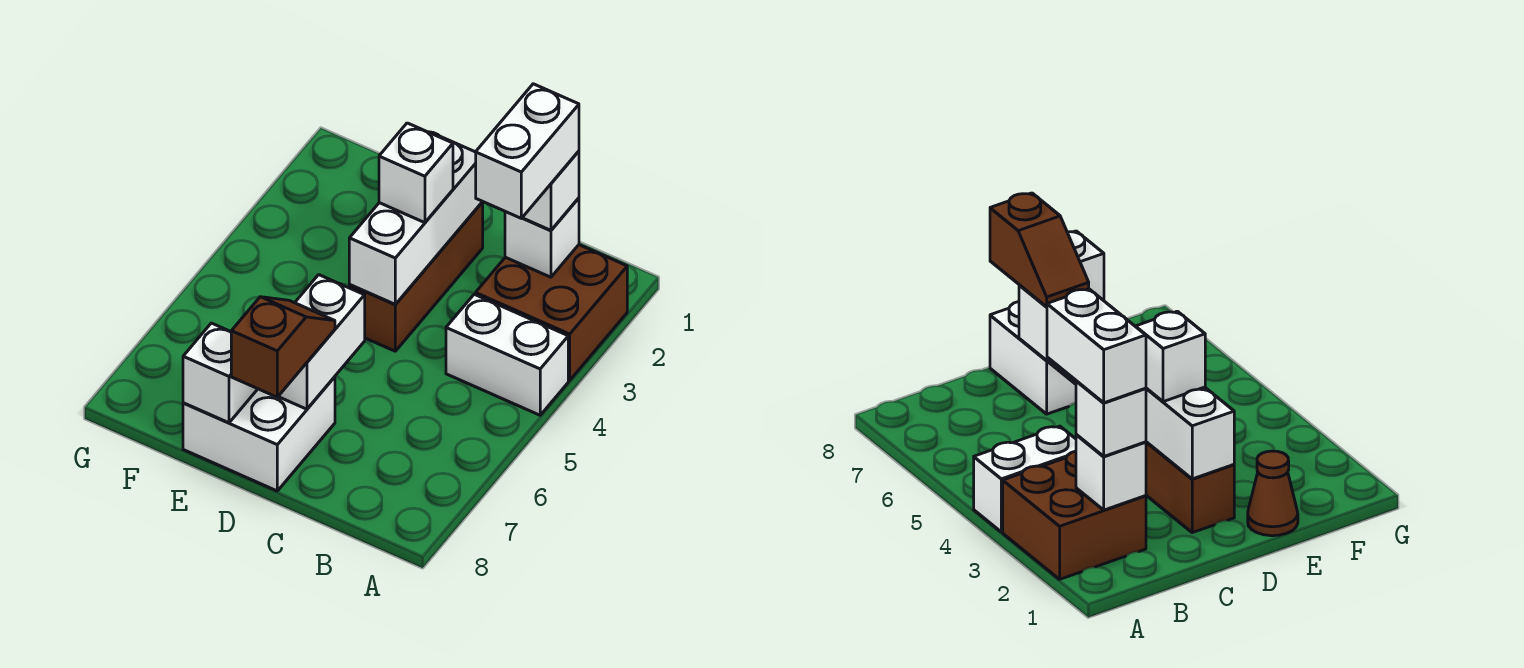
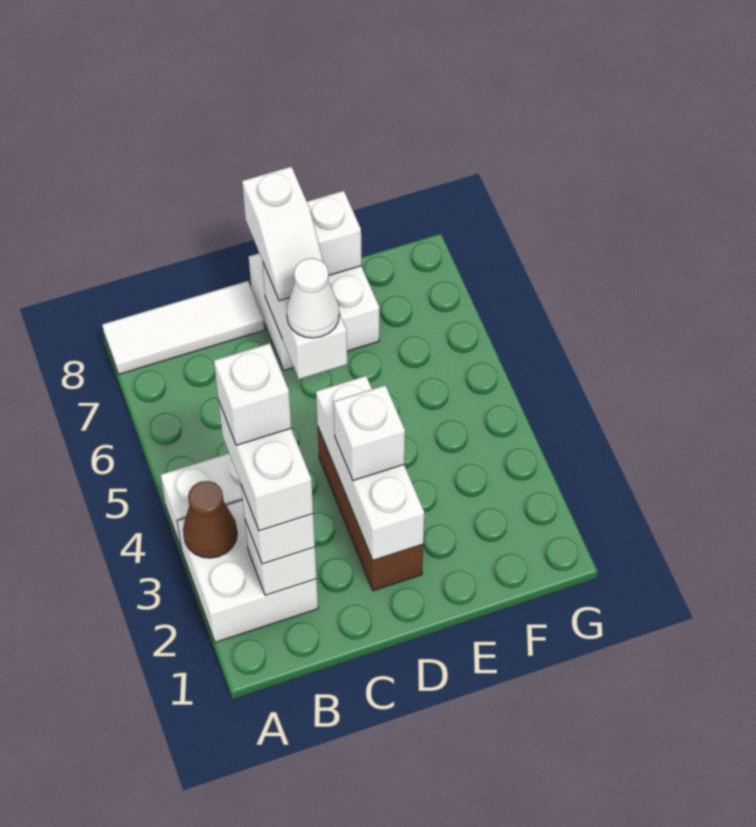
brown 2x2 brick [476,245,627,380] -> white 2x2 brick [177,500,318,642]
none -> white 1x3 tile [102,281,265,374]
none -> white 1x1 brick [214,343,291,445]
none -> white 1x1 cone [287,258,339,338]
brown 1x2 slope [231,297,335,397] -> white 1x2 slope [242,167,324,301]
brown 1x1 cone [1248,451,1298,536] -> brown 1x1 cone moved to [183,481,237,558]

